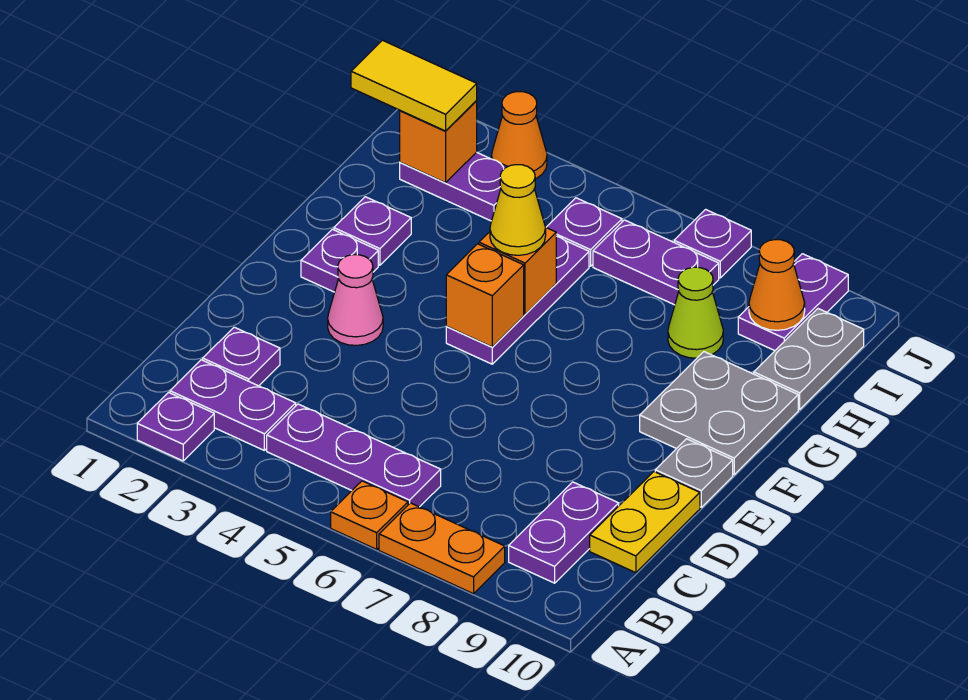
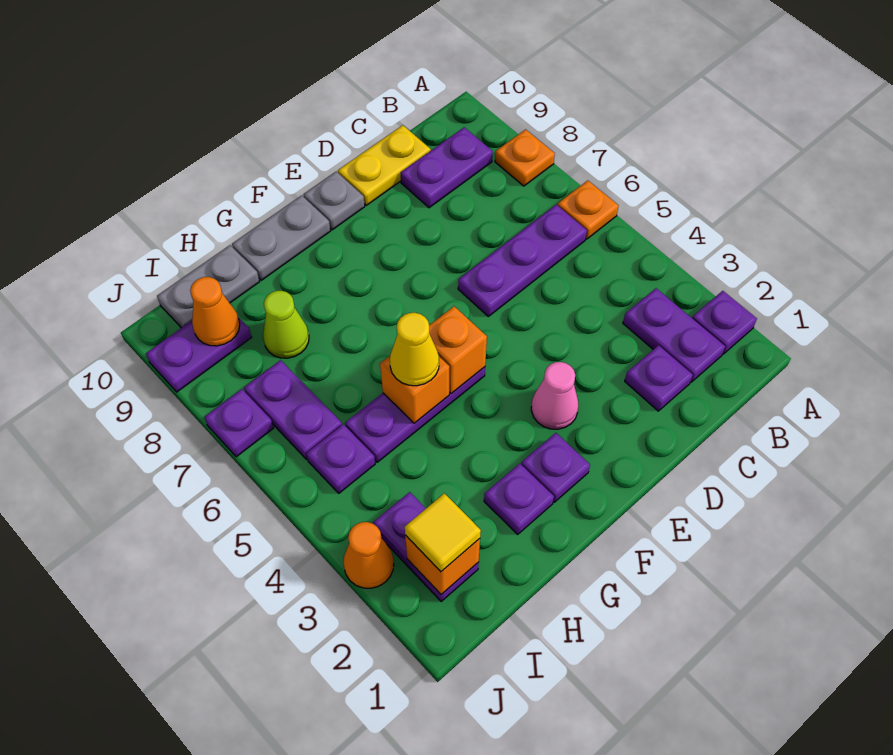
orange 1x2 plate [379,503,505,594] -> orange 1x1 plate [495,129,555,186]
purple 1x3 plate [267,404,441,507] -> purple 1x3 plate turned to [458,205,587,316]
grey 2x2 plate [640,352,798,475] -> grey 1x2 plate [232,195,330,280]
yellow 1x2 tile [351,40,477,131] -> yellow 1x1 tile [405,493,481,572]

